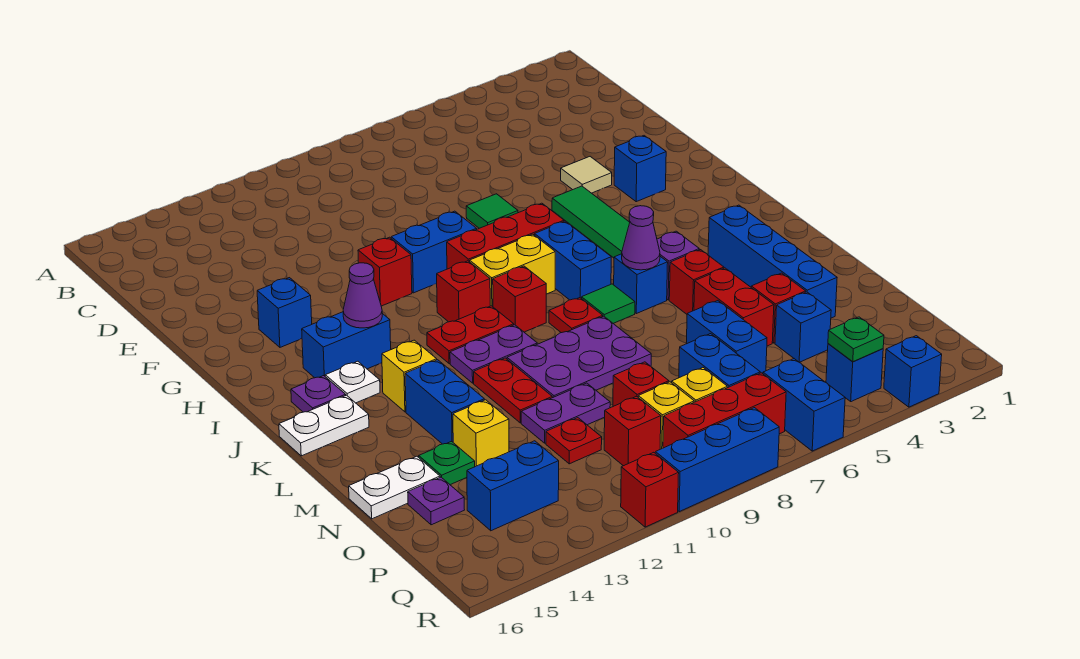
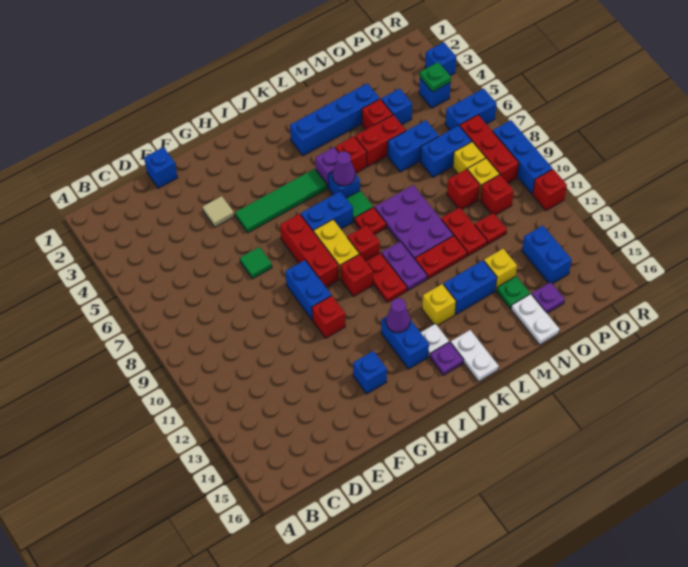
blue 1x1 brick [614,136,666,202] -> blue 1x1 brick moved to [144,147,178,188]
purple 1x2 plate [521,383,610,443] -> red 1x2 plate [441,207,487,256]

